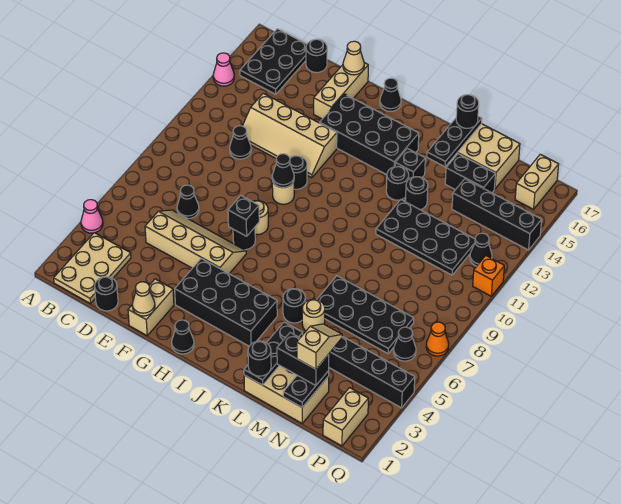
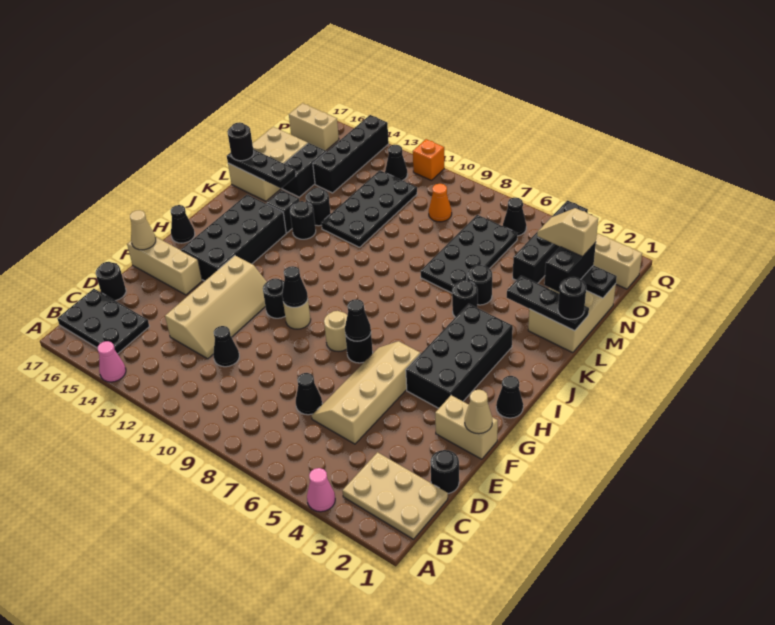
black 1x1 brick [228,196,259,236] -> black 1x1 cone [345,299,371,341]
tan 1x1 round brick [302,299,325,331] -> black 1x1 round brick [467,265,492,305]
orange 1x1 cone [426,322,449,356] -> orange 1x1 cone moved to [429,184,452,222]

